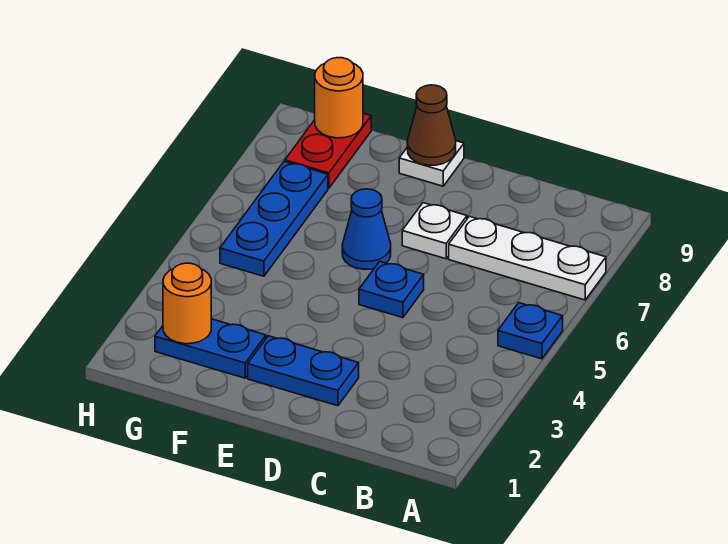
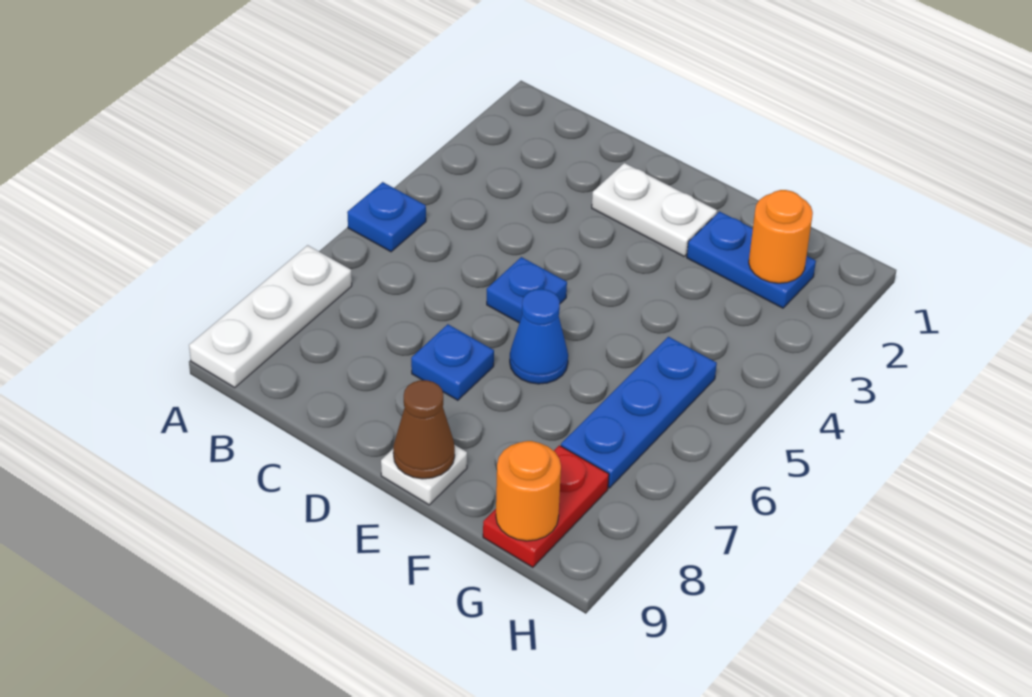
white 1x3 plate [449,216,606,300] -> white 1x3 plate turned to [189,245,352,387]
blue 1x2 plate [248,336,359,406] -> white 1x2 plate [592,163,717,256]
white 1x1 plate [402,203,467,259] -> blue 1x1 plate [411,324,494,400]

